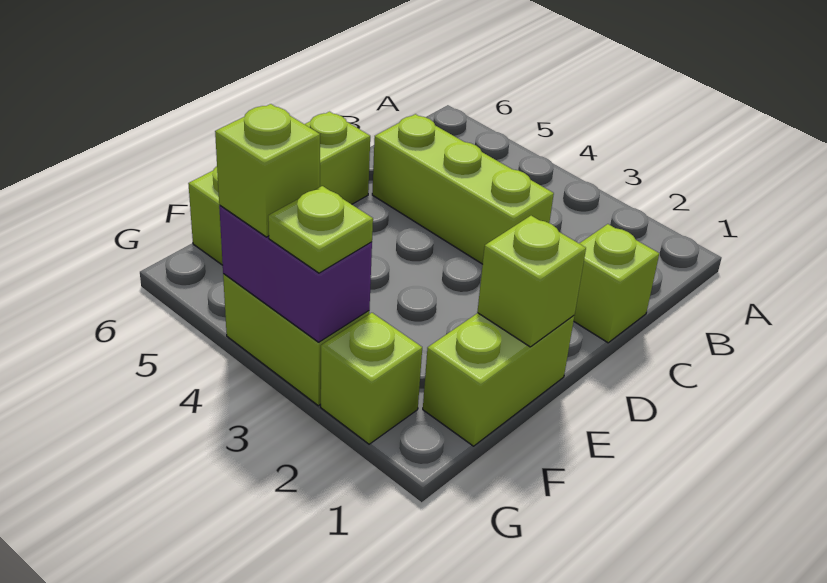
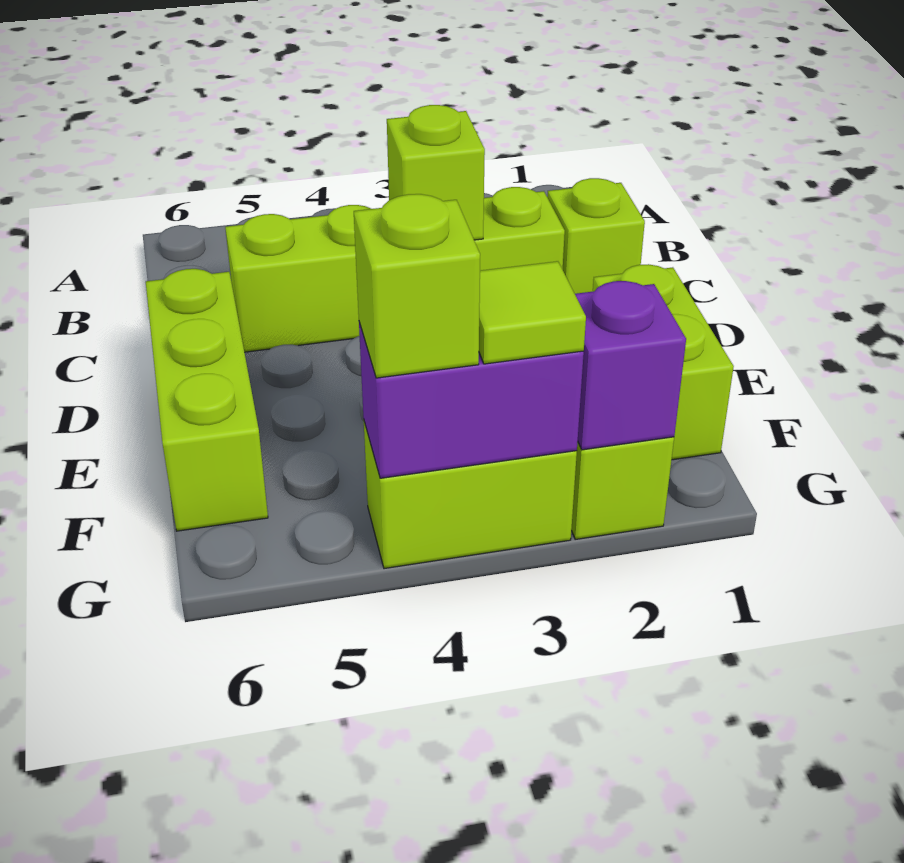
lime 1x3 brick [372,114,554,264] -> lime 1x4 brick [225,187,565,352]
lime 1x1 brick [477,216,586,347] -> lime 1x1 brick moved to [387,105,485,240]
none -> purple 1x1 brick [575,281,686,450]
lime 1x1 plate [268,186,373,273] -> lime 1x1 tile [479,261,586,364]

